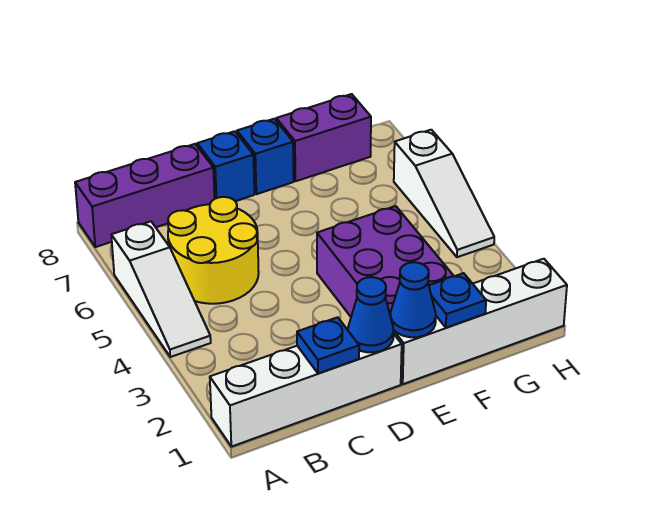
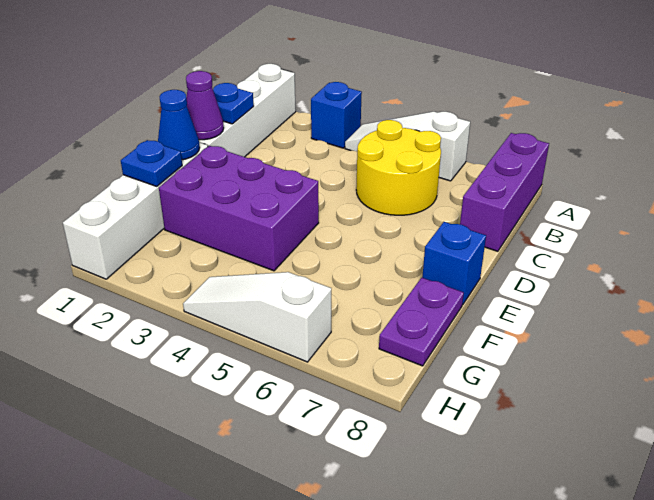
blue 1x1 cone [348,277,394,352] -> purple 1x1 cone [186,71,224,140]
blue 1x1 brick [197,131,254,201] -> blue 1x1 brick moved to [311,82,362,148]
purple 1x2 brick [276,94,371,181] -> purple 1x2 plate [379,278,464,366]

